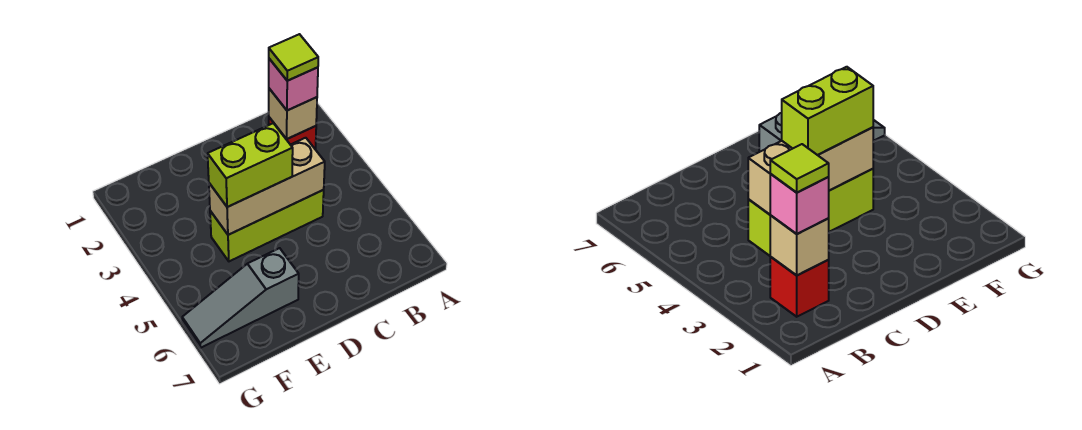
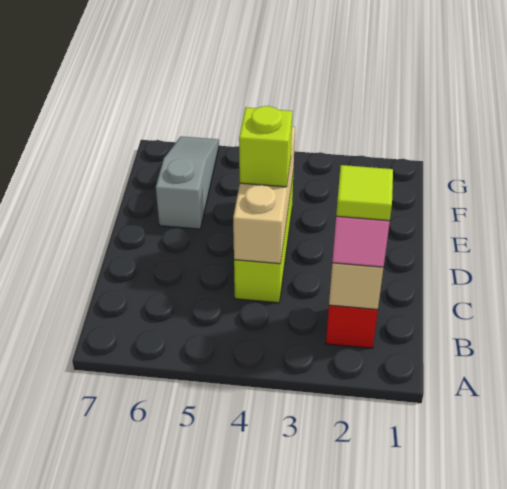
lime 1x2 brick [208,123,293,207] -> lime 1x1 brick [239,106,292,187]

